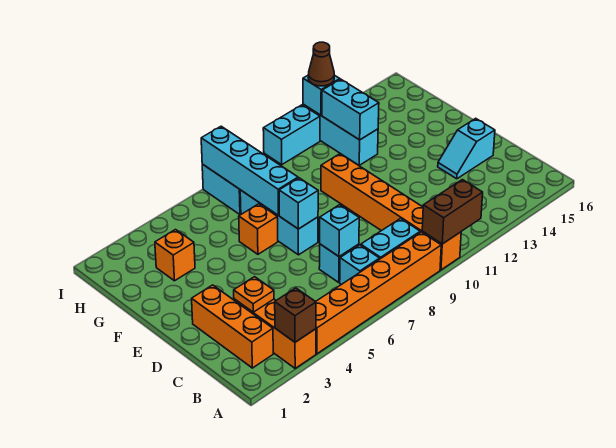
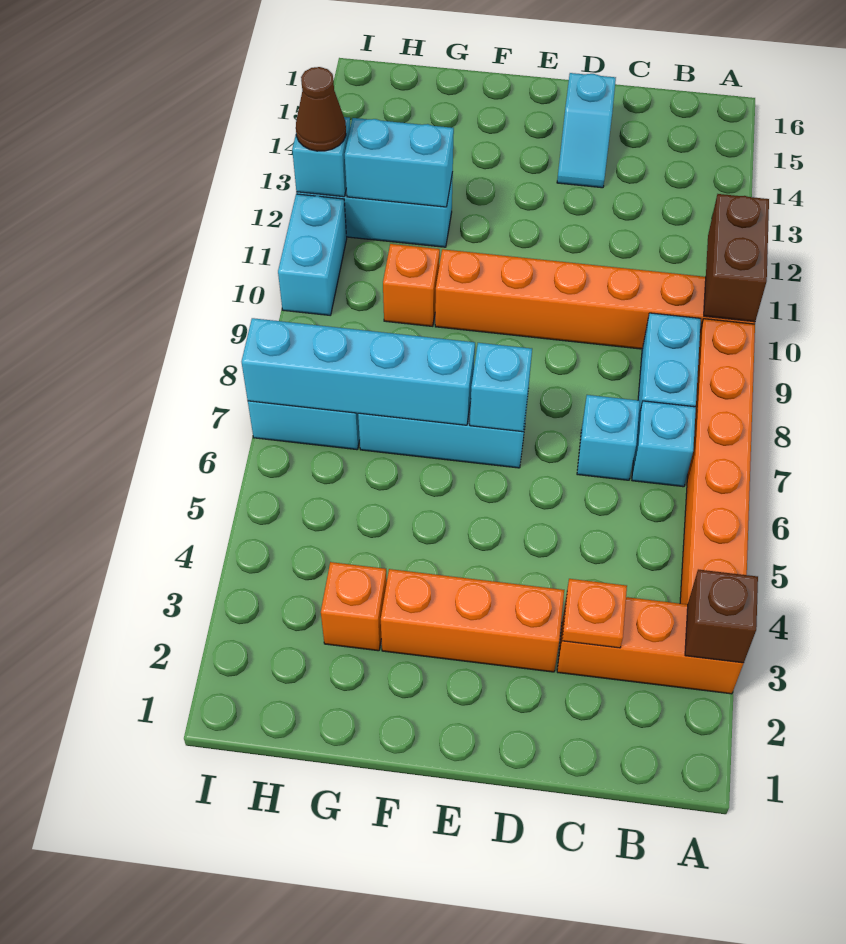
orange 1x3 brick [192,285,273,368] -> orange 1x3 brick moved to [381,569,564,672]
cyan 1x1 brick [320,205,359,257] -> none
orange 1x1 brick [239,204,278,254] -> orange 1x1 brick moved to [383,244,440,326]

